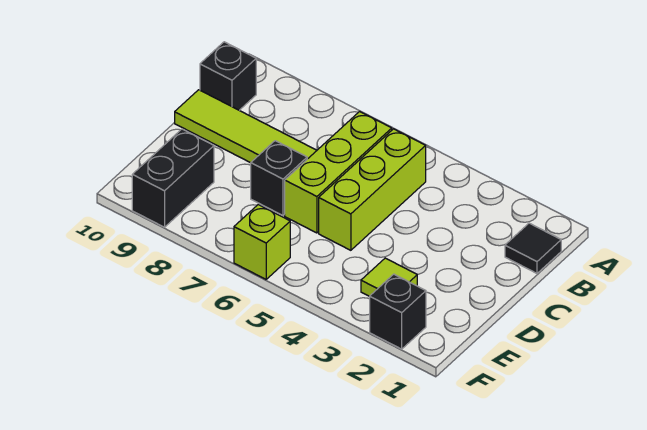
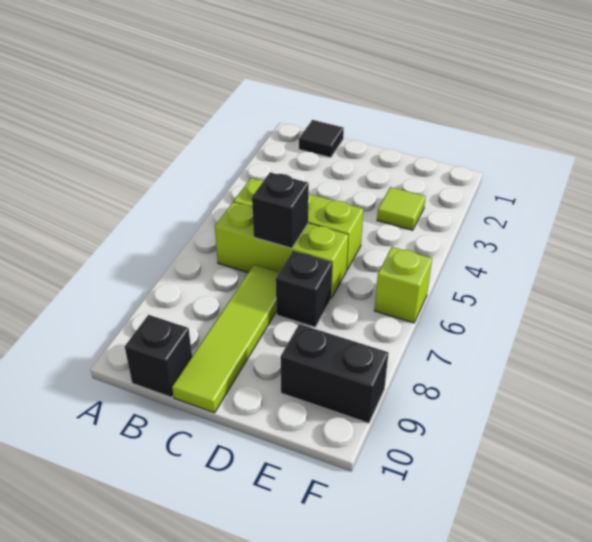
black 1x1 brick [370,274,426,349] -> black 1x1 brick moved to [252,172,309,248]

